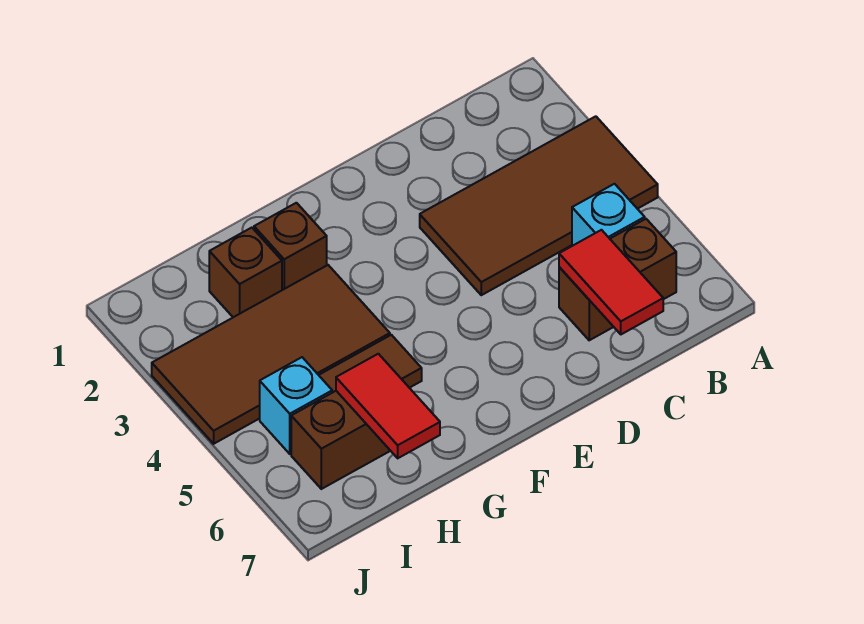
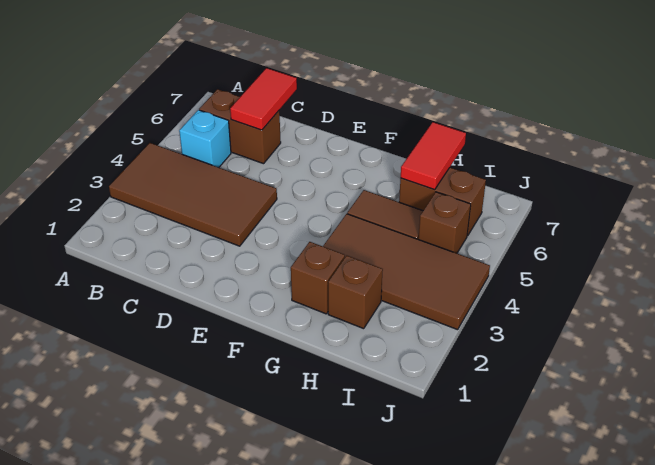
cyan 1x1 brick [260,357,332,454] -> brown 1x1 brick [418,192,471,253]

